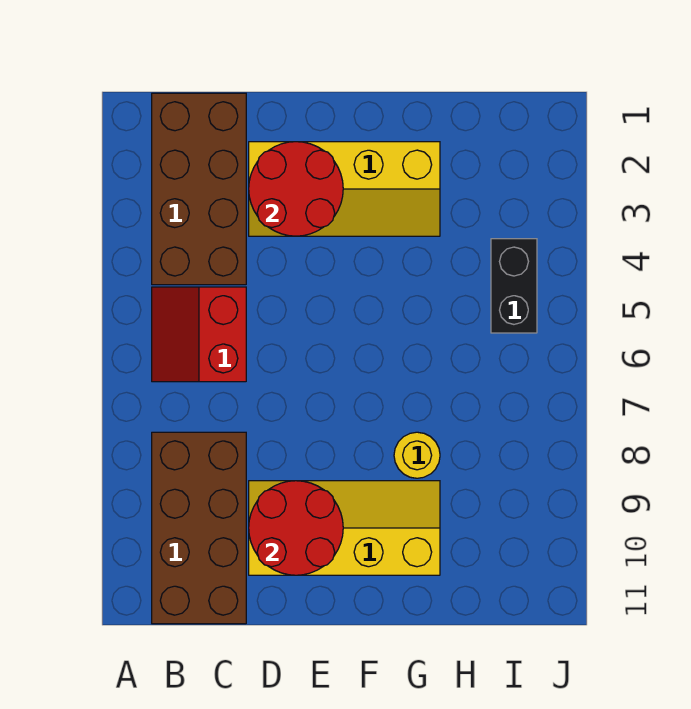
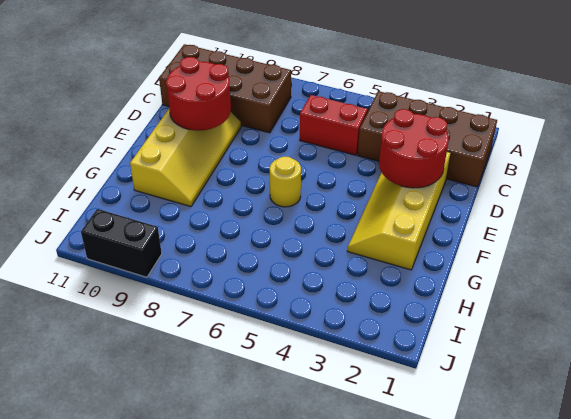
yellow 1x1 round brick [394,432,440,478] -> yellow 1x1 round brick moved to [270,157,301,207]
black 1x2 brick [491,239,537,333] -> black 1x2 brick moved to [81,209,162,277]

